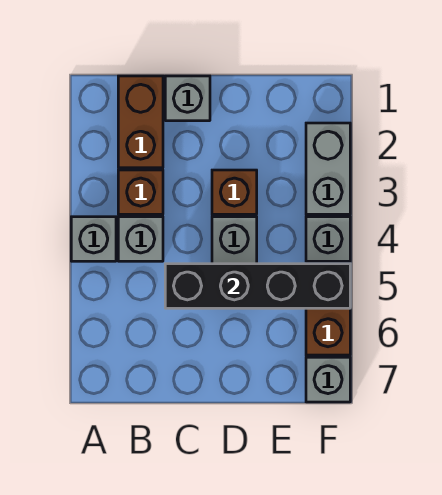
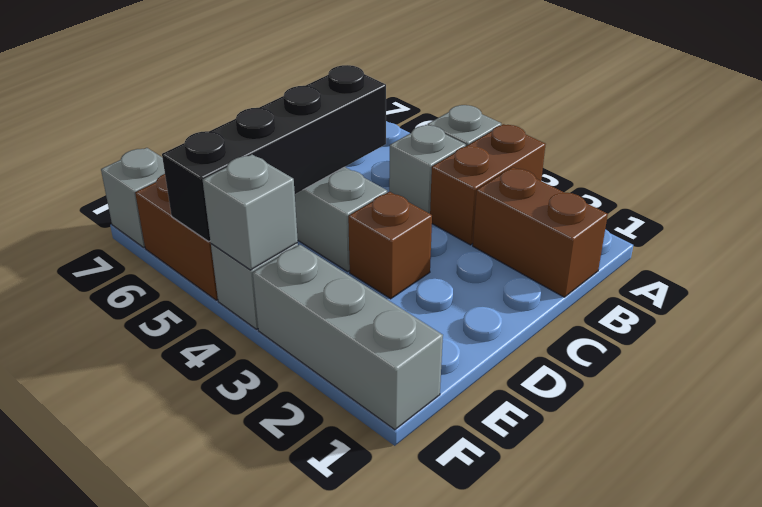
brown 1x1 brick [118,170,163,214] -> brown 1x2 brick [430,124,546,245]
grey 1x1 brick [165,76,210,121] -> grey 1x1 brick moved to [203,155,298,270]
grey 1x2 brick [306,123,350,214] -> grey 1x3 brick [253,245,443,430]

